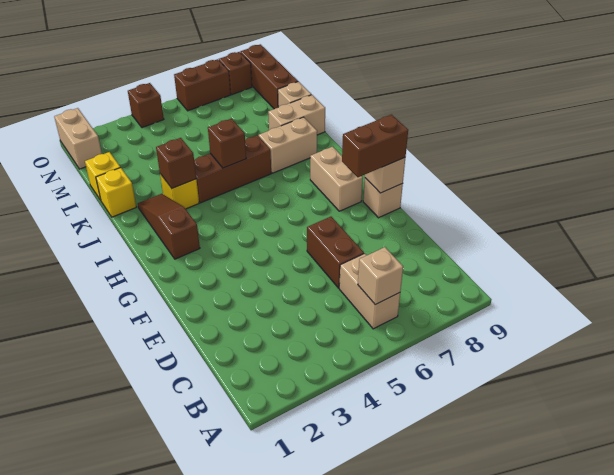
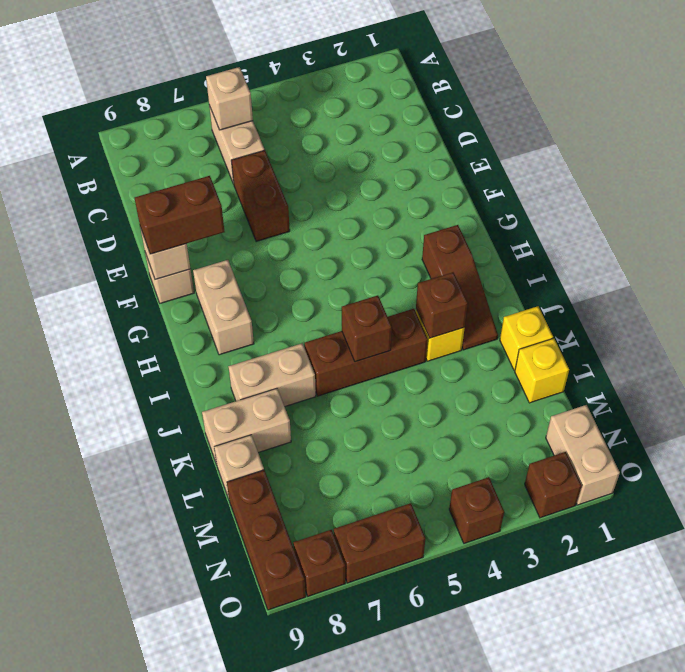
none -> brown 1x1 brick [525,452,582,518]

